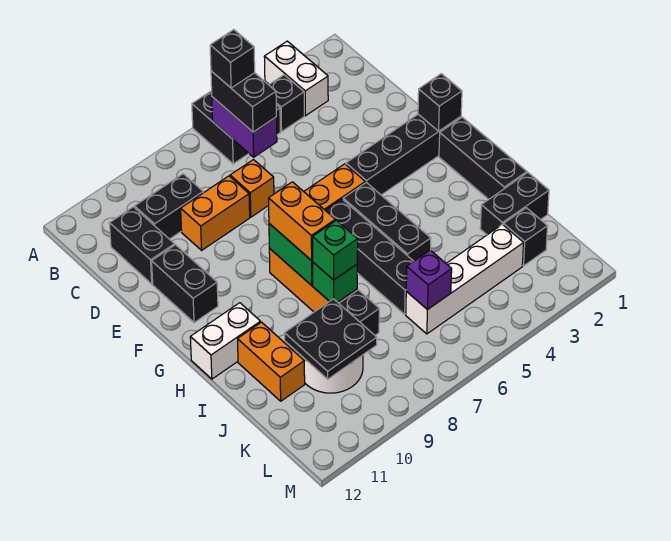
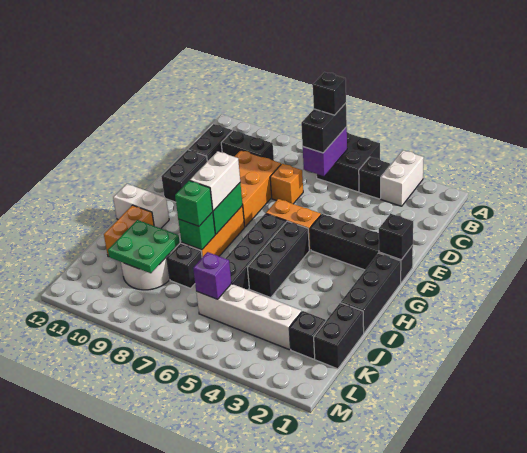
orange 1x2 brick [181,176,250,250] -> orange 2x3 brick [234,150,281,227]
orange 1x2 brick [269,182,335,261] -> white 1x2 brick [190,151,240,211]
black 1x2 brick [480,173,549,235] -> black 1x2 brick turned to [314,303,364,369]
black 2x2 plate [285,299,377,379] -> green 2x2 plate [108,220,180,273]

